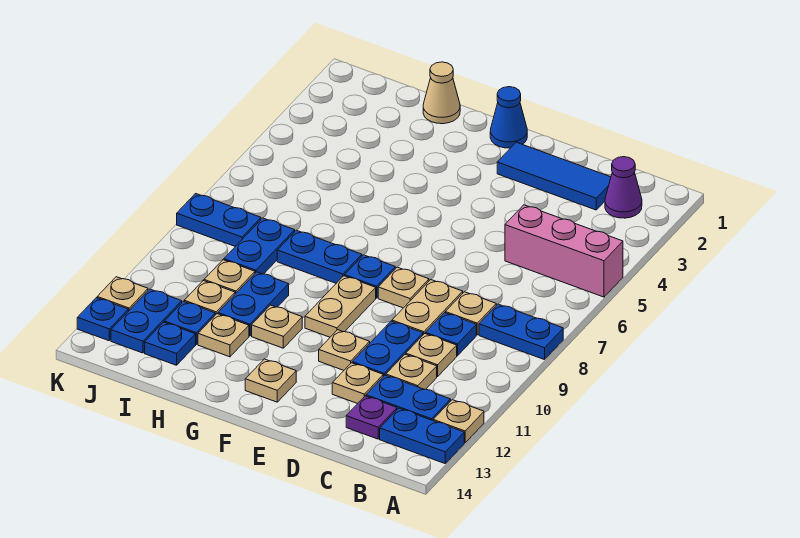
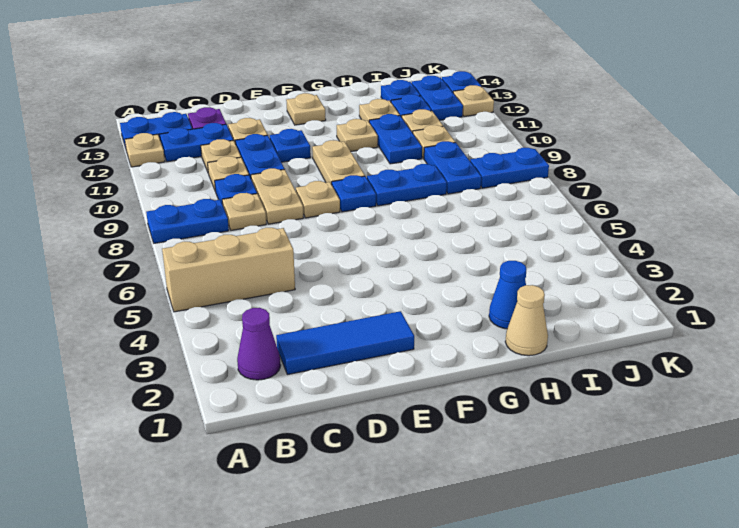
pink 1x3 brick [505,205,623,297] -> tan 1x3 brick [162,228,295,312]
tan 1x1 plate [319,330,370,370] -> blue 1x1 plate [270,129,311,162]
blue 1x1 cone [490,87,527,148] -> blue 1x1 cone moved to [489,261,527,329]

